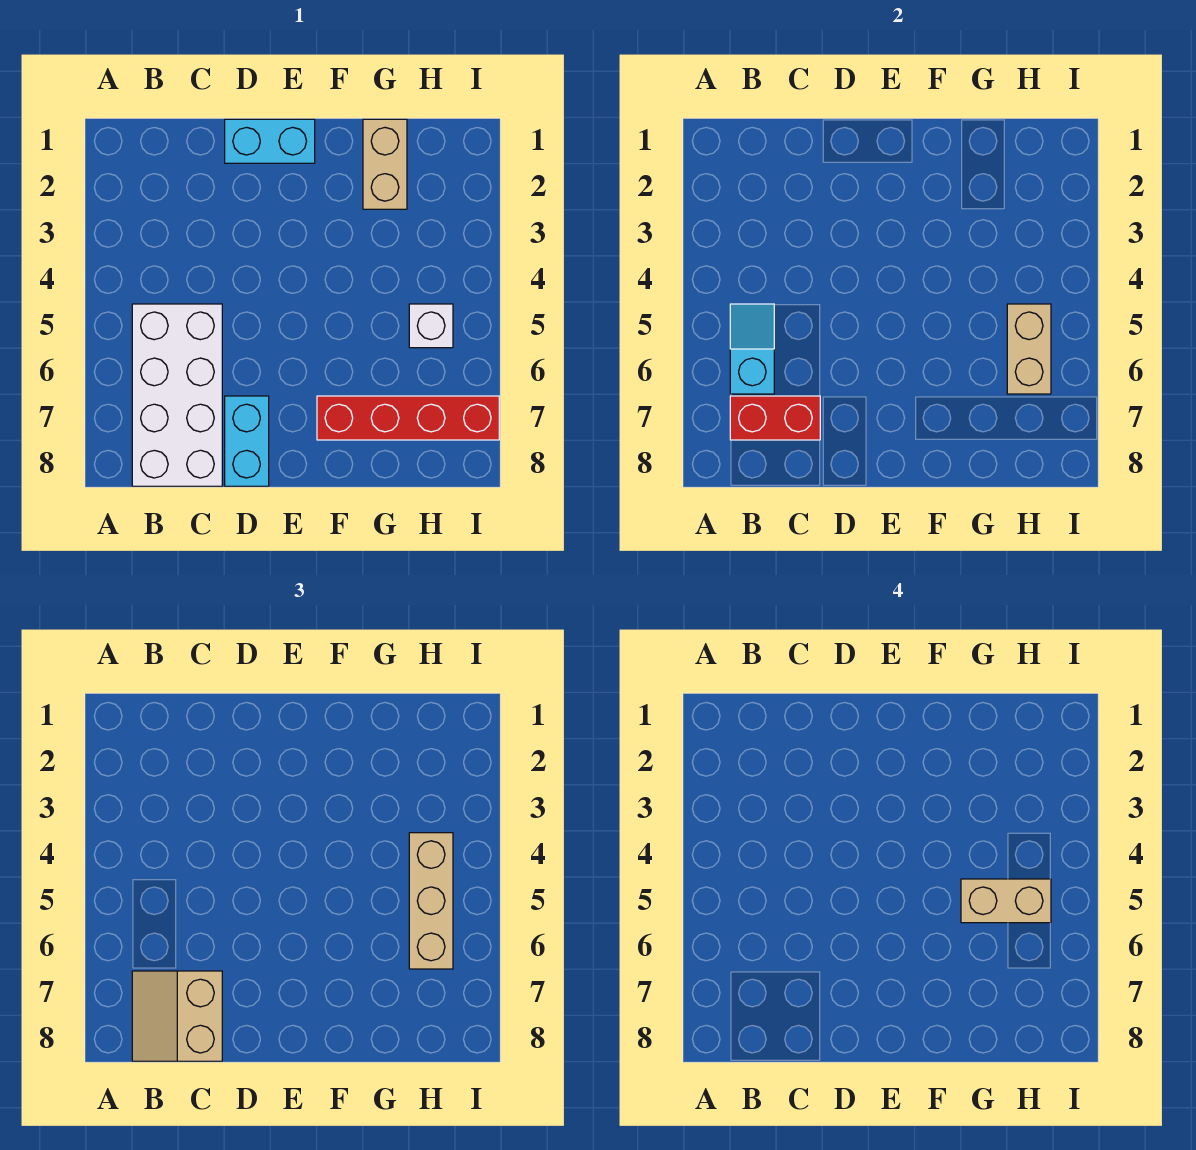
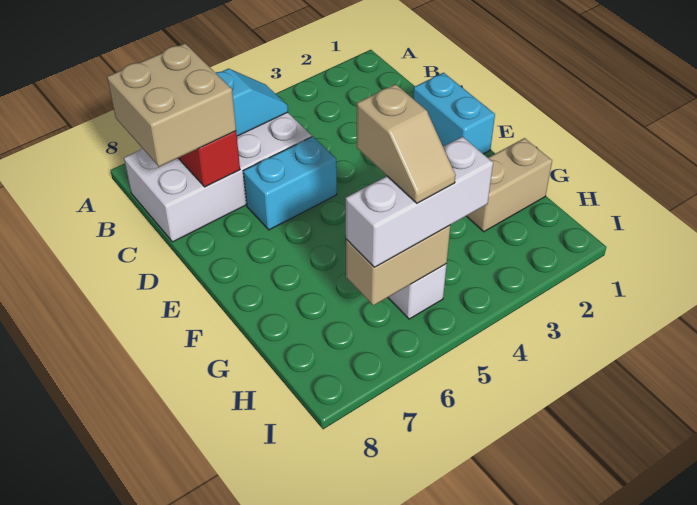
tan 2x2 slope [132,971,222,1061] -> tan 2x2 brick [107,43,236,167]
cyan 1x2 brick [225,396,269,486] -> cyan 1x2 brick moved to [243,137,337,230]
red 1x4 brick [317,396,499,440] -> none
tan 1x2 brick [961,879,1051,923] -> tan 1x2 slope [357,84,456,203]
tan 1x3 brick [409,833,453,969] -> white 1x3 brick [346,137,493,267]

